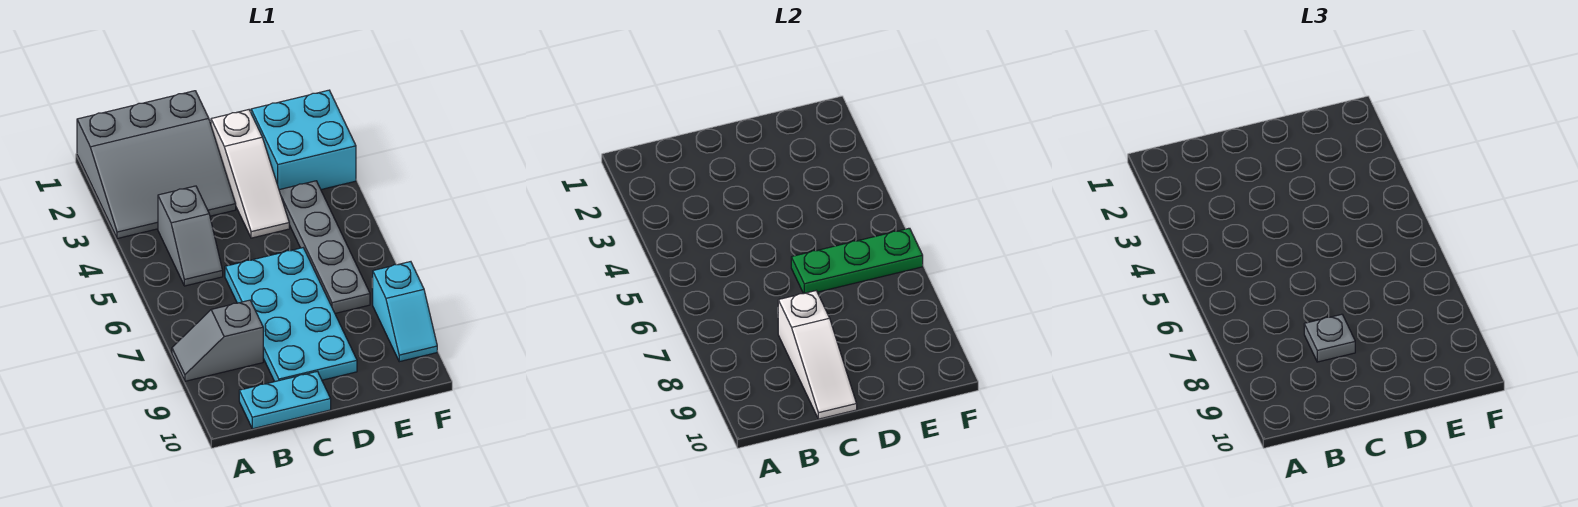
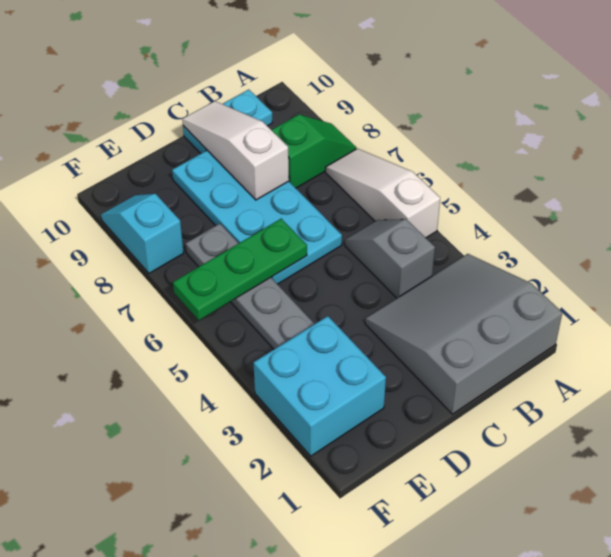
grey 1x2 slope [172,300,263,381] -> green 1x2 slope [272,114,356,188]
grey 1x1 plate [1304,314,1355,362] -> none
white 1x3 slope [211,110,289,238] -> white 1x3 slope moved to [326,149,440,238]

